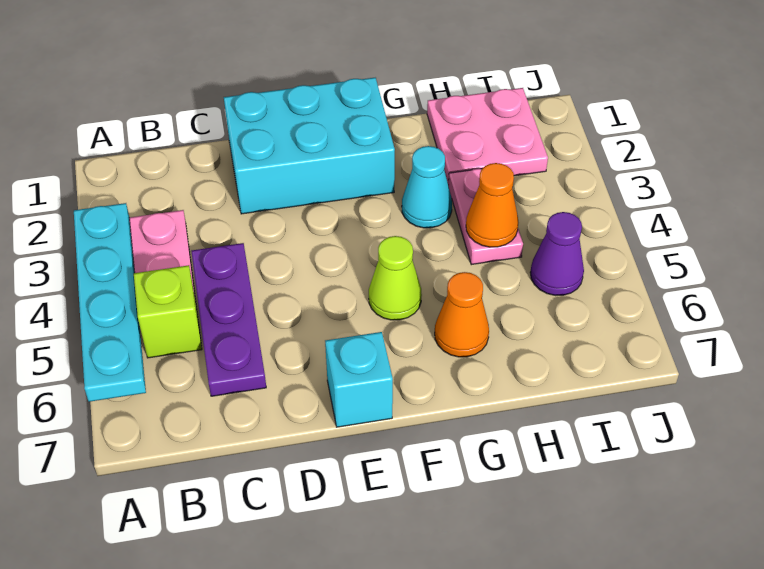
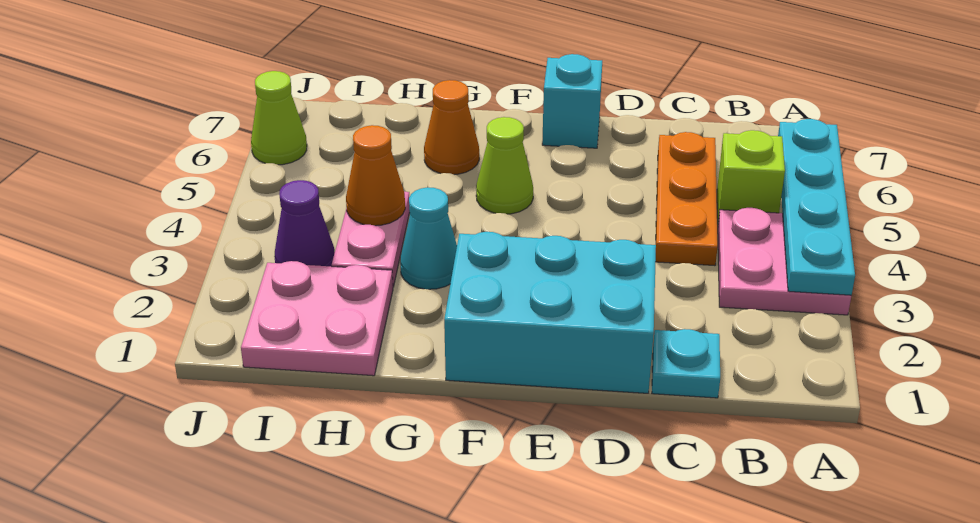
none -> cyan 1x1 plate [652,329,720,398]
purple 1x3 plate [192,243,266,396] -> orange 1x3 plate [655,132,718,266]
purple 1x1 cone [530,212,584,295] -> purple 1x1 cone moved to [274,180,335,266]
none -> lime 1x1 cone [251,71,307,165]

